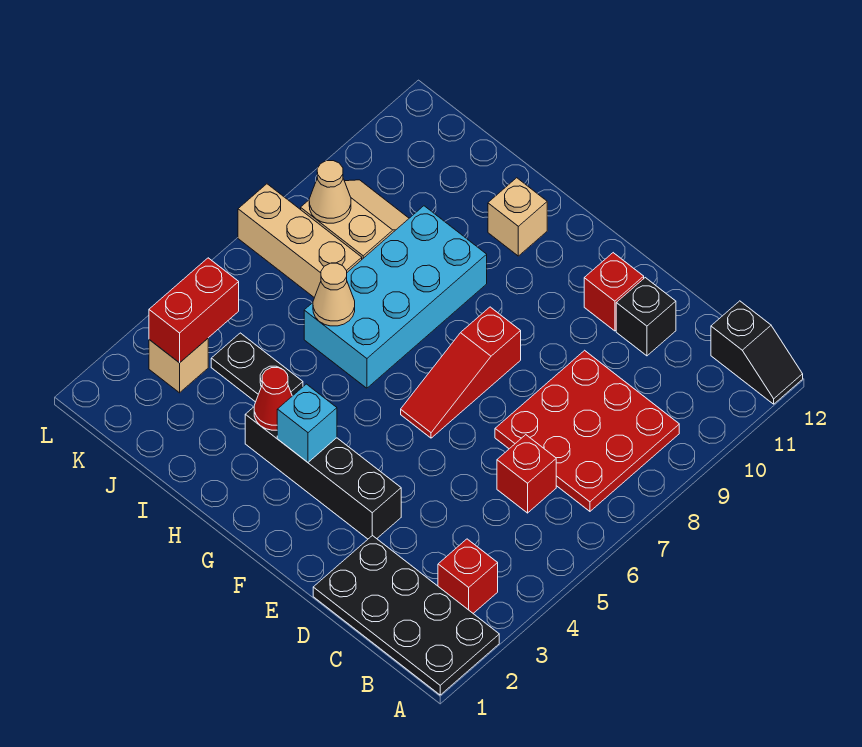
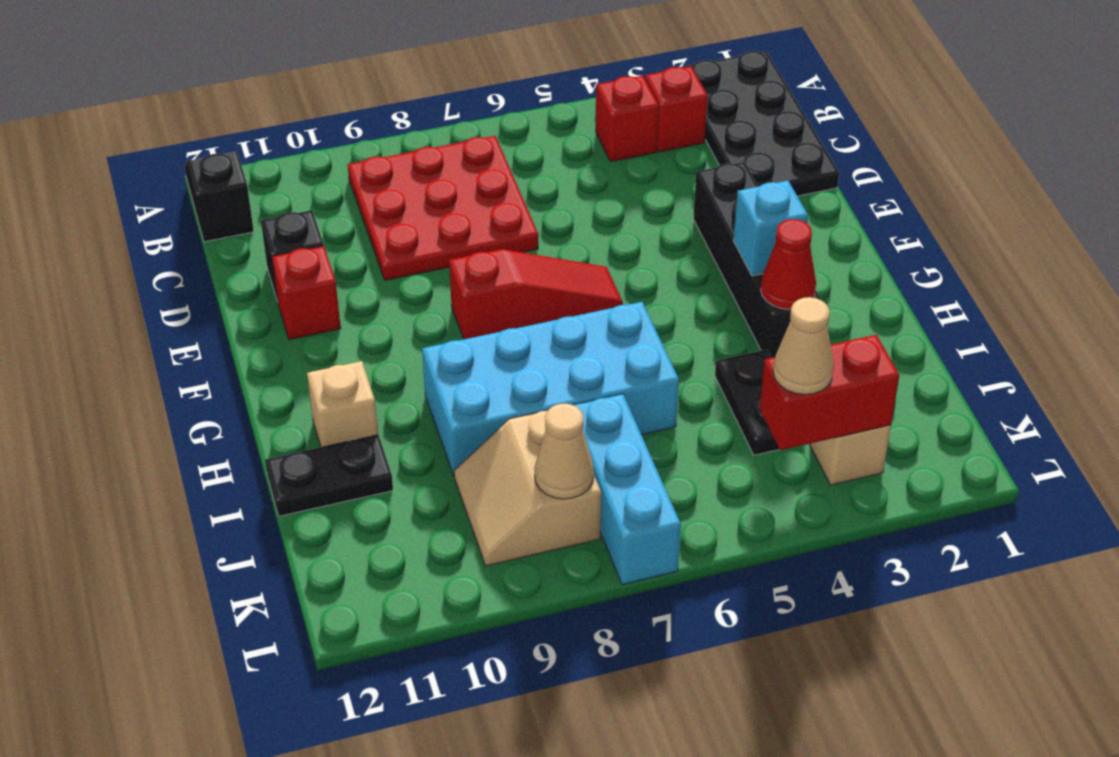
red 1x1 brick [497,435,556,513] -> red 1x1 brick moved to [596,75,659,162]
tan 1x1 cone [313,263,355,326] -> tan 1x1 cone moved to [773,297,834,395]
none -> black 1x2 plate [265,435,393,516]
tan 1x3 brick [238,184,362,298] -> cyan 1x3 brick [574,394,681,585]

